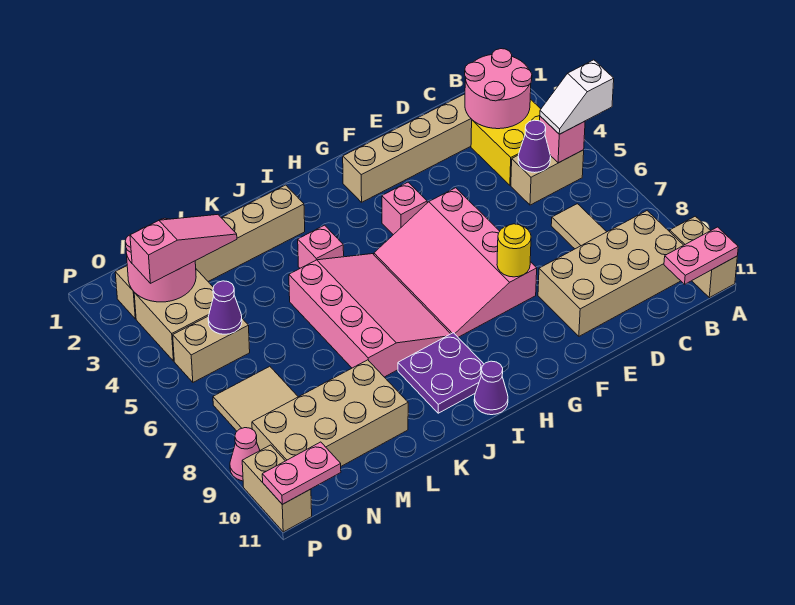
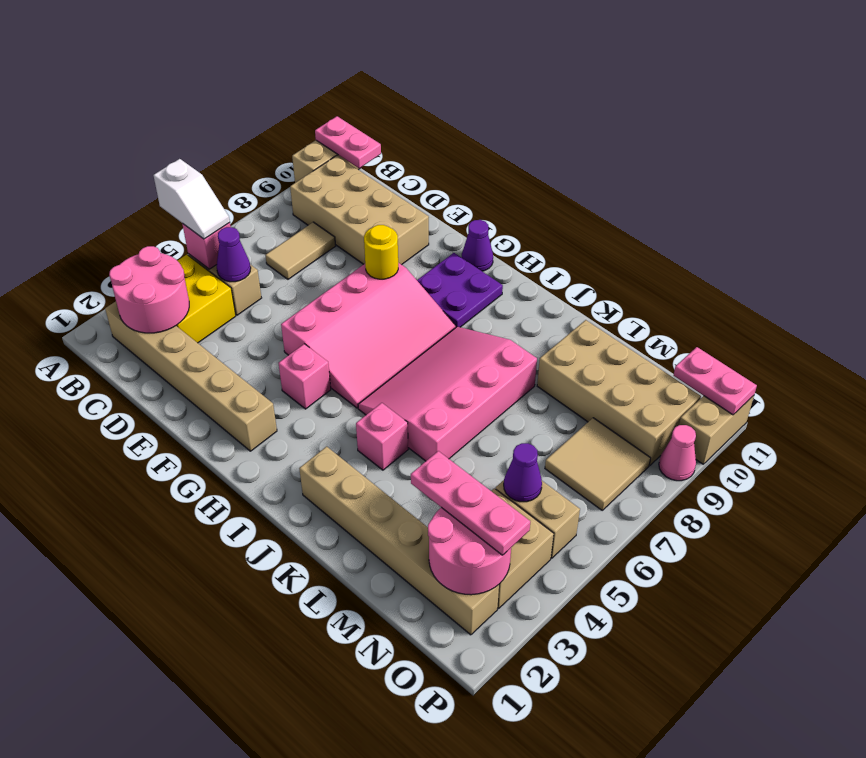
purple 2x2 plate [398,333,484,413] -> purple 2x2 plate moved to [417,253,503,327]
purple 1x1 cone [474,361,508,415] -> purple 1x1 cone moved to [462,220,493,271]
pink 1x3 slope [130,215,237,283] -> pink 1x3 plate [411,451,530,555]

